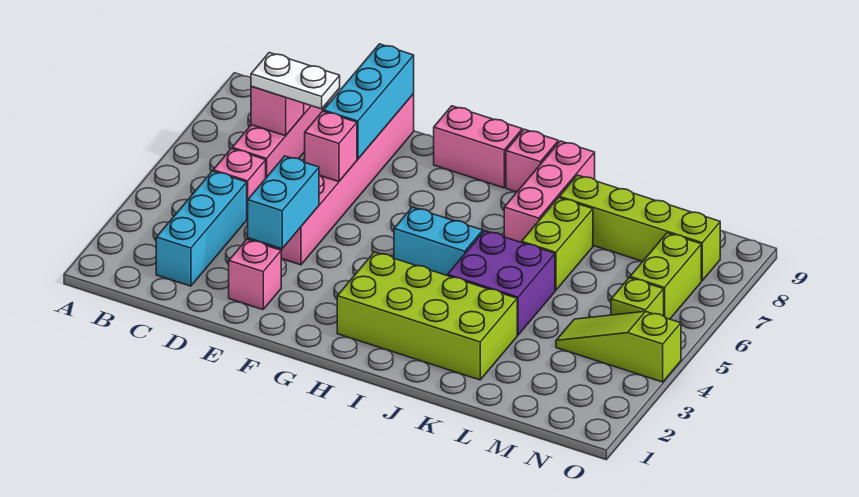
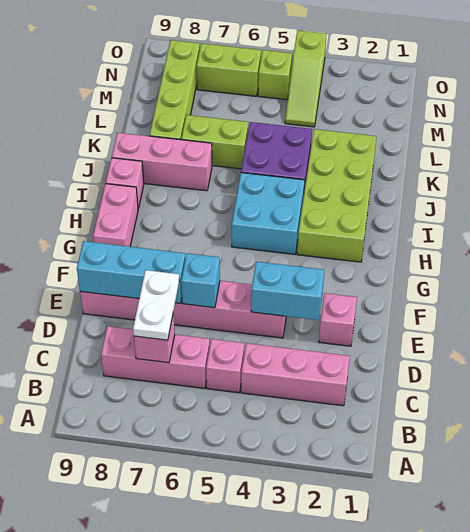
cyan 1x3 brick [156,171,247,286] -> pink 1x3 brick [241,343,350,406]
pink 1x1 brick [305,111,357,182] -> cyan 1x1 brick [181,253,220,308]
cyan 1x2 brick [394,207,483,276] -> cyan 2x2 brick [232,173,305,254]

